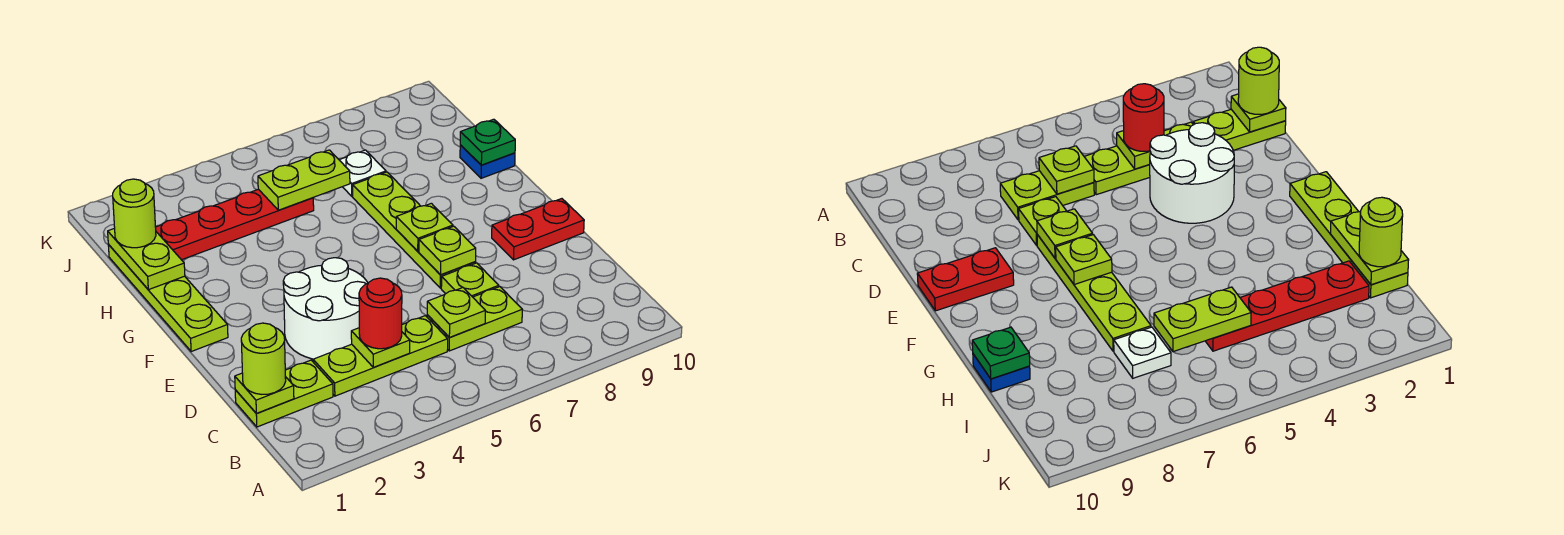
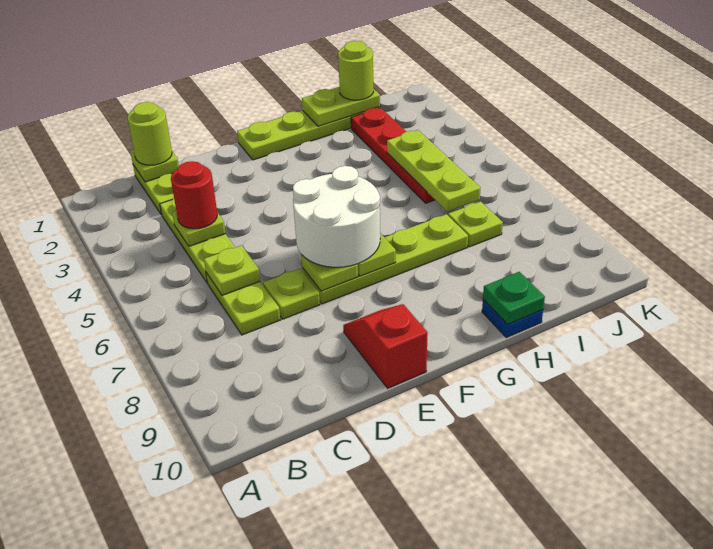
white 2x2 round brick [283,258,368,359] -> white 2x2 round brick moved to [293,166,380,267]
red 1x2 plate [492,199,584,260] -> red 1x2 slope [343,304,428,388]
lime 1x2 plate [258,150,350,210] -> lime 1x3 plate [387,130,480,212]
white 1x1 plate [340,150,386,196] -> lime 1x1 plate [448,202,503,247]

